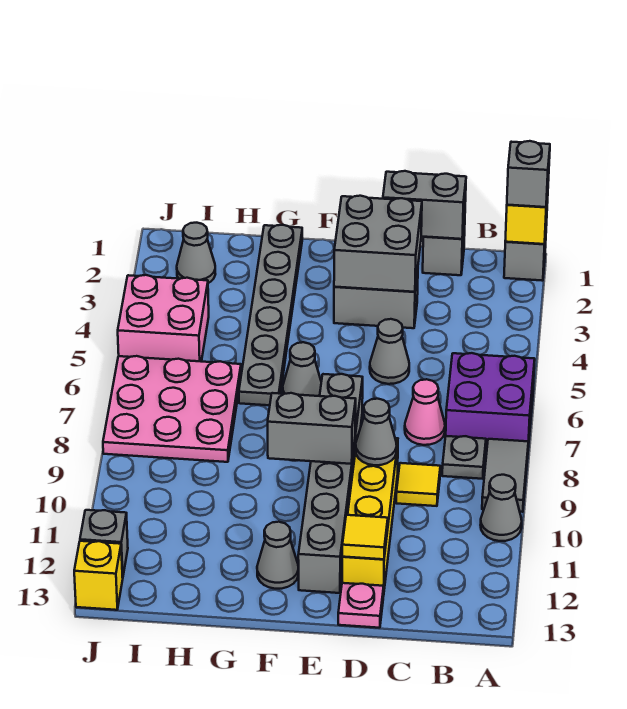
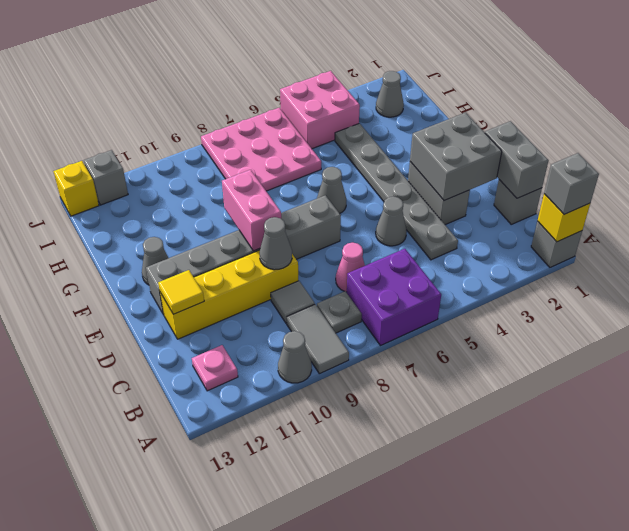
grey 1x2 tile [482,439,528,512] -> grey 1x2 tile turned to [287,304,349,374]
yellow 1x1 tile [396,463,440,506] -> grey 1x1 tile [271,281,315,323]
pink 1x1 plate [338,583,384,628] -> pink 1x1 plate moved to [192,345,238,391]
grey 1x2 brick [268,393,356,464] -> pink 1x2 brick [222,170,281,251]
grey 1x6 plate [239,225,302,405] -> grey 1x6 plate turned to [335,123,458,260]

